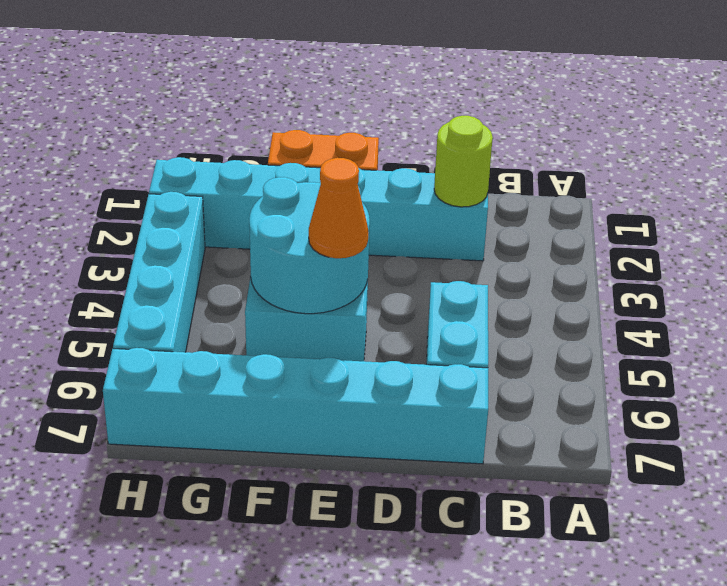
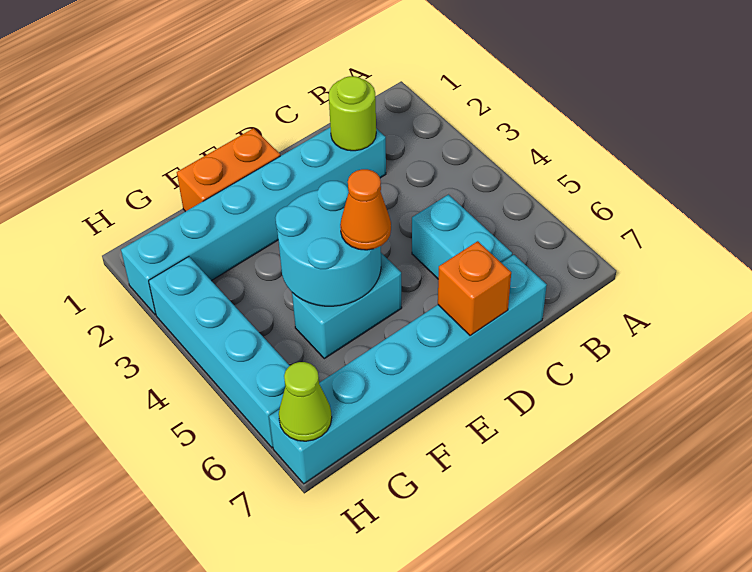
none -> orange 1x1 brick [438,241,511,336]
none -> lime 1x1 cone [279,362,332,441]

